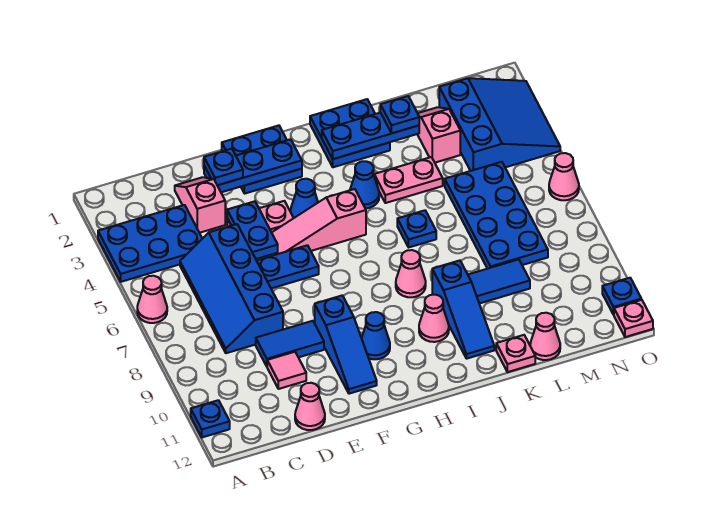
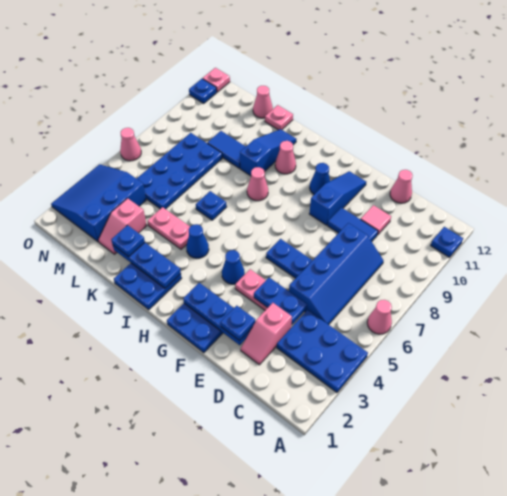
blue 1x2 plate [227,201,278,259] -> blue 1x2 plate turned to [254,278,307,325]
pink 1x3 slope [272,189,366,254] -> none

